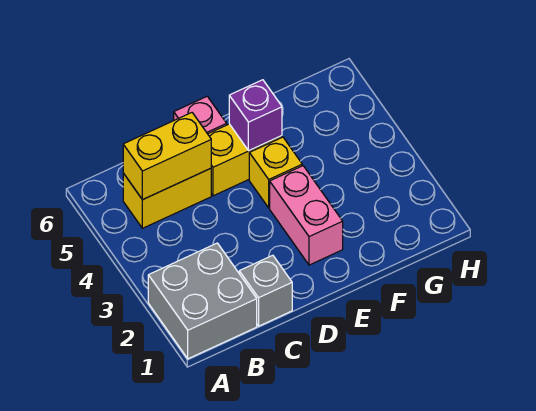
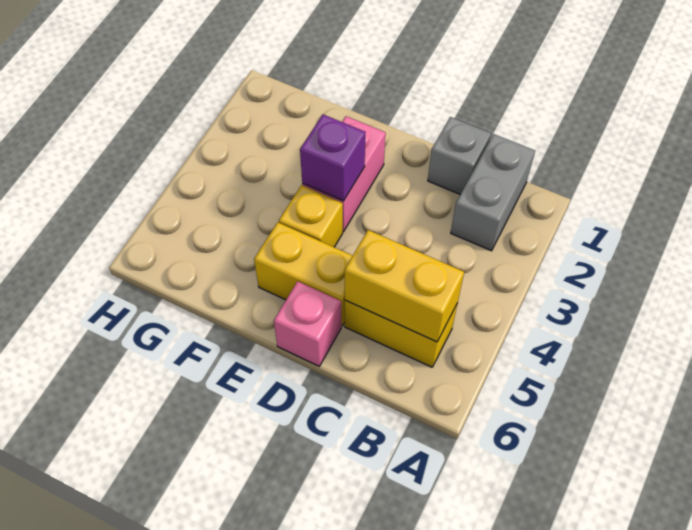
grey 2x2 brick [148,243,257,359] -> grey 1x2 brick [451,134,535,251]
purple 1x1 brick [229,80,282,151] -> purple 1x1 brick moved to [300,114,366,201]

